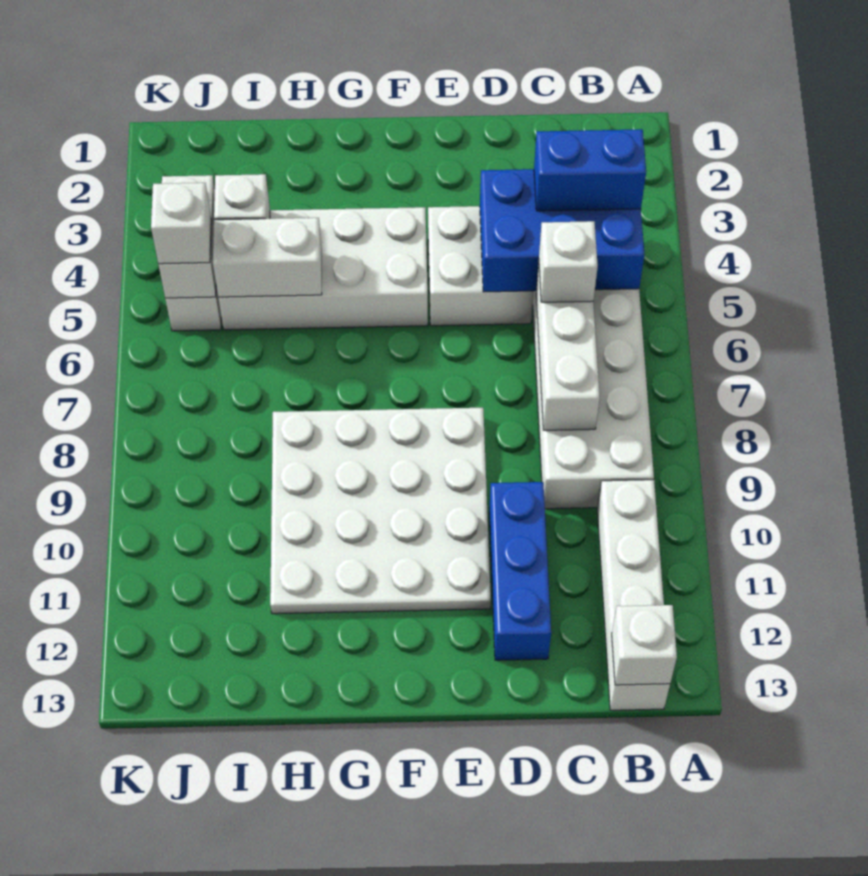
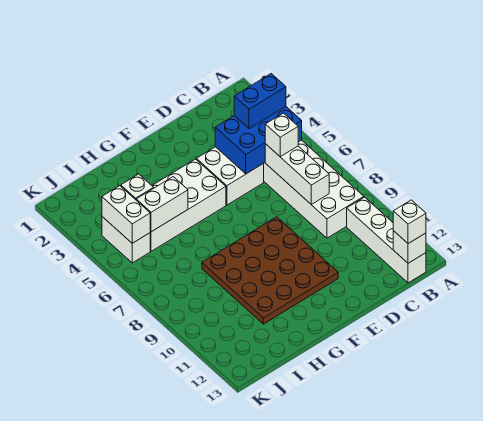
blue 1x3 brick [489,482,551,660] -> none
white 4x4 plate [270,408,491,614] -> brown 4x4 plate [202,217,338,324]
white 1x1 brick [151,183,211,264] -> white 1x1 brick moved to [393,200,426,244]

